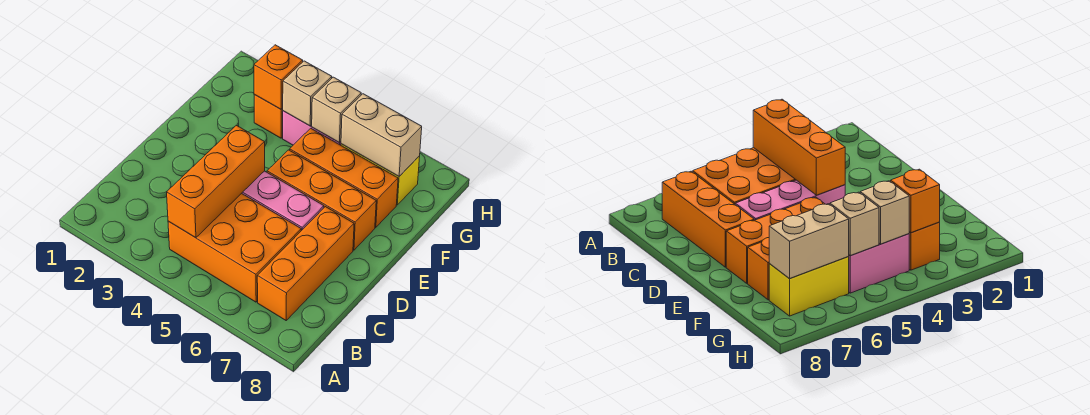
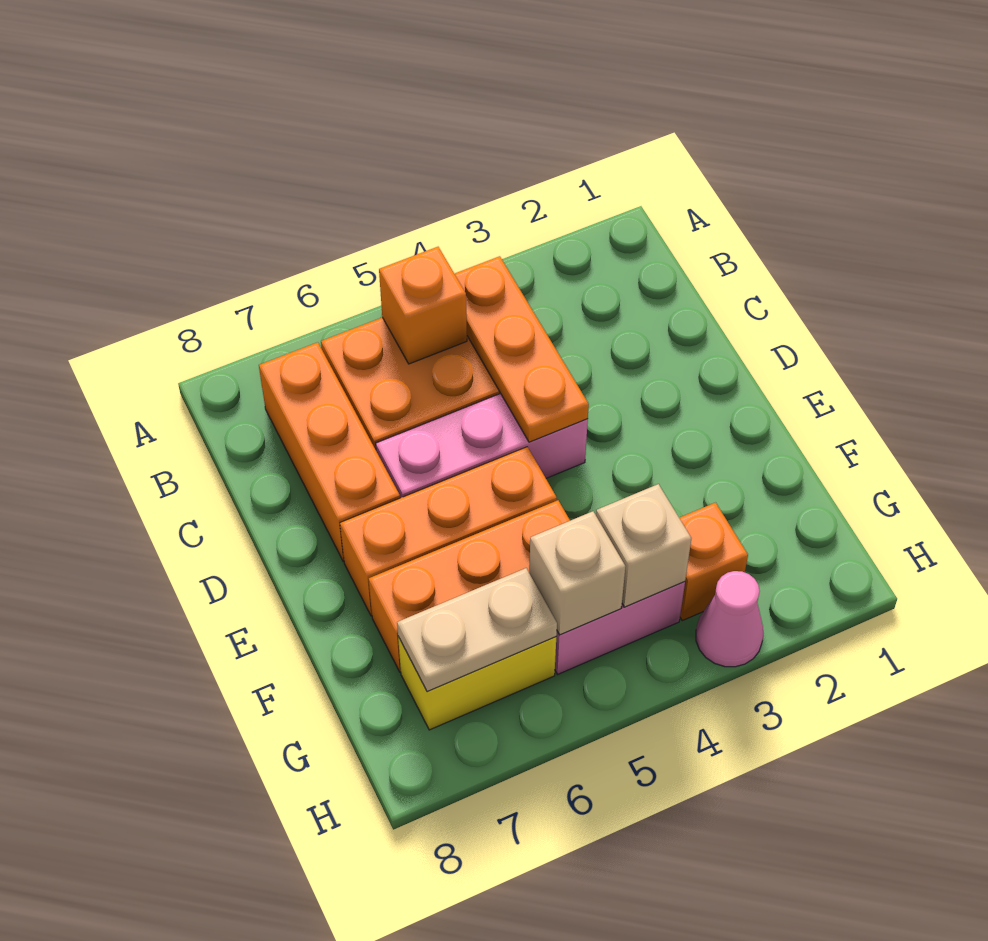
orange 1x3 brick [167,125,265,238] -> orange 1x3 plate [455,256,589,442]
orange 1x1 brick [254,45,303,109] -> orange 1x1 brick moved to [379,247,467,364]
tan 1x2 brick [341,94,422,176] -> tan 1x2 plate [397,568,557,692]
none -> pink 1x1 cone [696,571,763,667]

